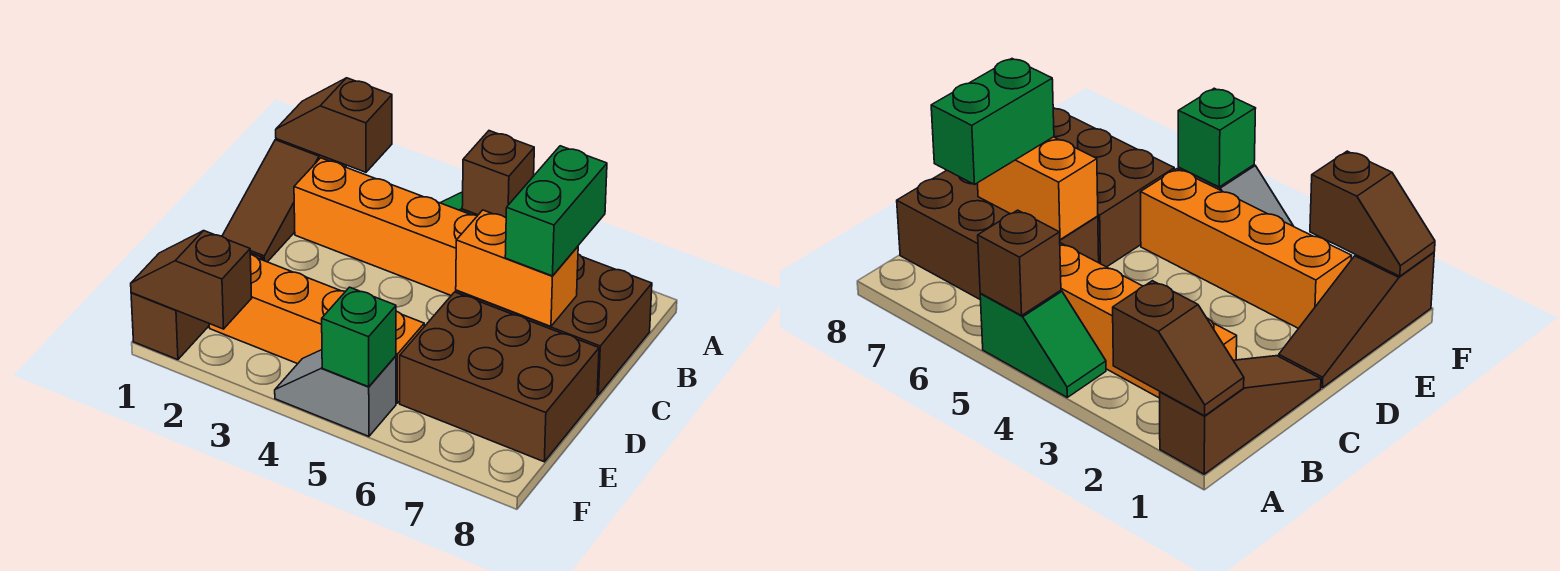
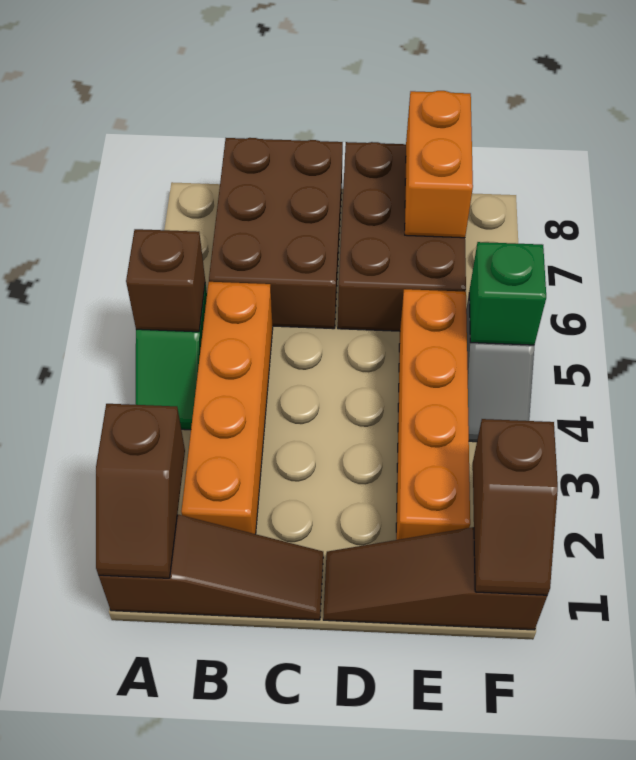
green 1x2 brick [505,146,607,276] -> none
orange 1x2 brick [456,210,578,326] -> orange 1x2 brick moved to [405,91,473,238]

